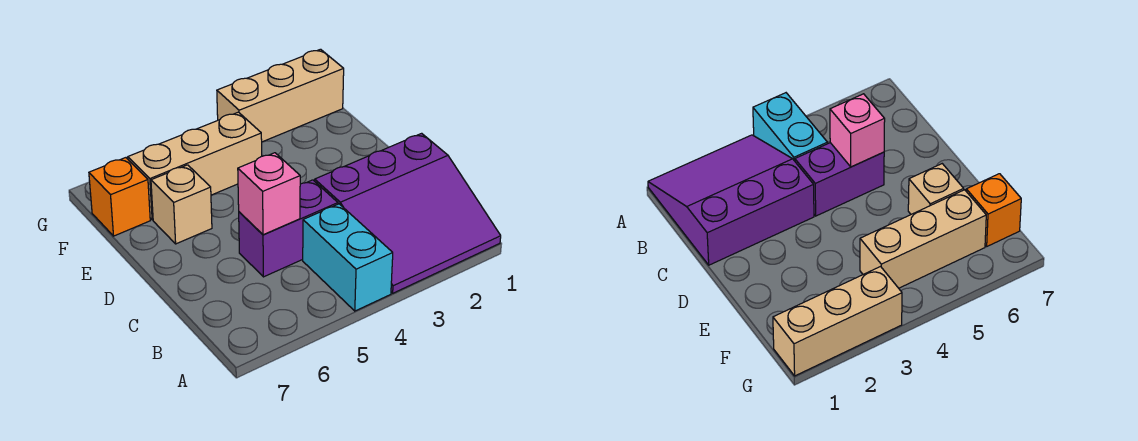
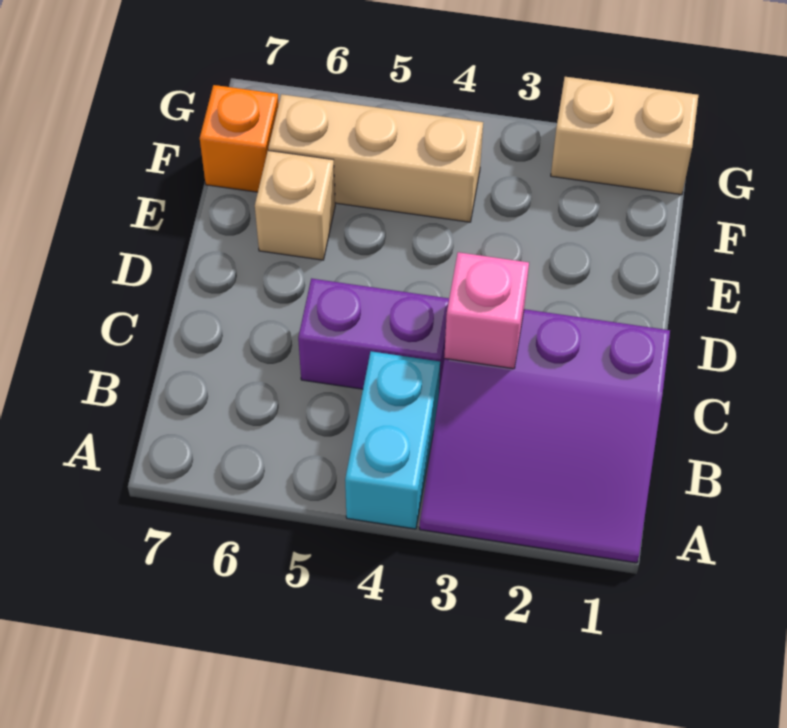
pink 1x1 brick [238,153,300,235] -> pink 1x1 brick moved to [444,252,529,369]
tan 1x3 brick [217,49,344,142] -> tan 1x2 brick [551,77,698,195]

